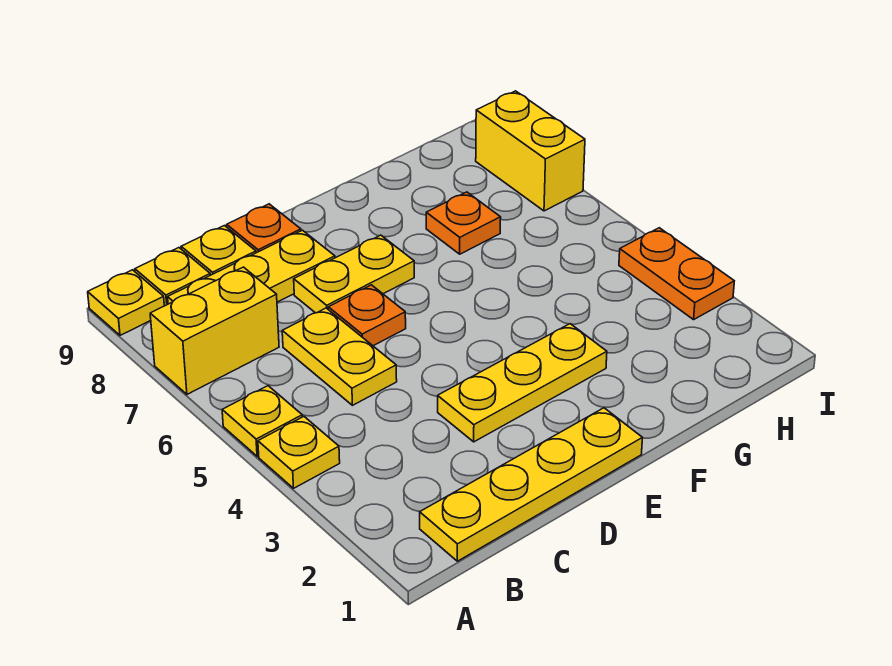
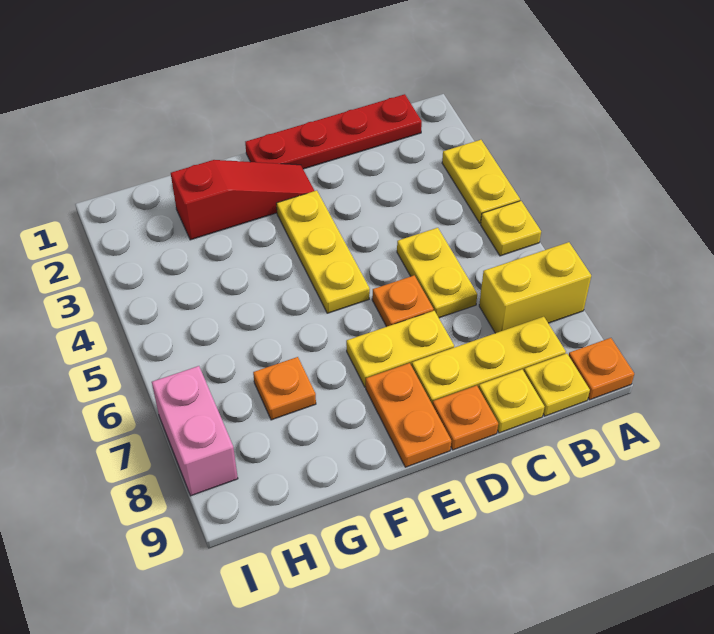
yellow 1x1 plate [258,417,340,488] -> yellow 1x2 plate [442,140,520,223]
yellow 1x1 plate [88,270,164,335] -> orange 1x1 plate [569,338,634,400]
yellow 1x4 plate [420,408,642,561] -> red 1x4 plate [245,94,422,169]
yellow 1x3 plate [438,324,607,442] -> yellow 1x3 plate turned to [276,190,370,313]
none -> red 1x3 slope [171,160,314,240]
orange 1x2 plate [619,228,734,320] -> orange 1x2 plate moved to [366,363,451,467]
yellow 1x2 brick [476,91,585,211] -> pink 1x2 brick [152,366,238,496]

